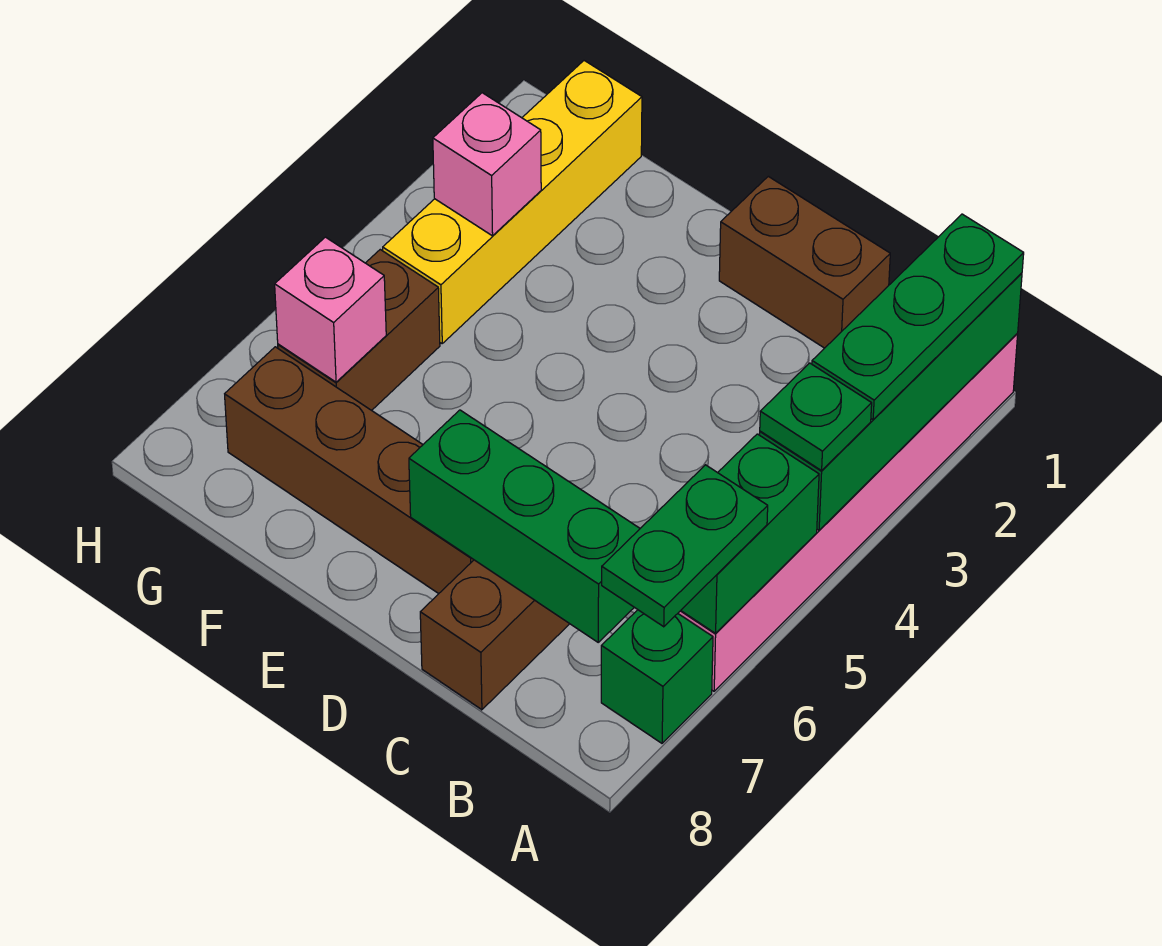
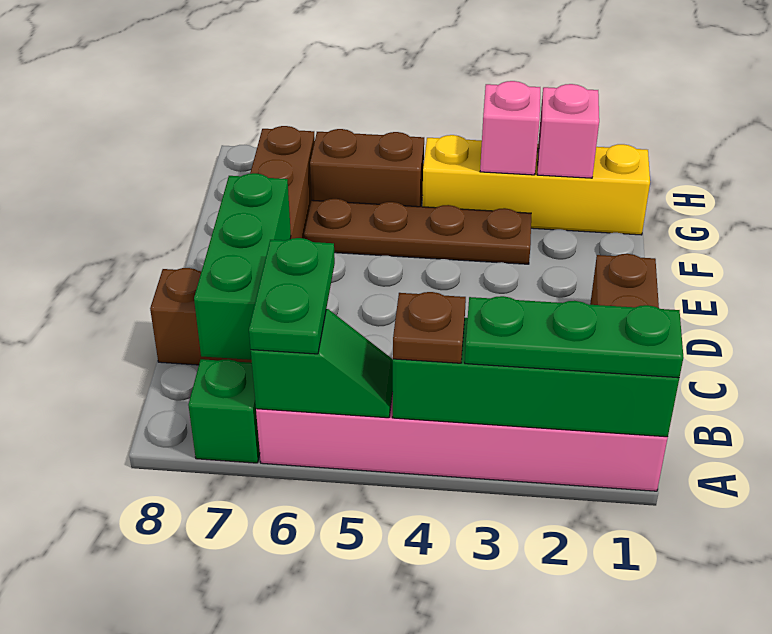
green 1x1 plate [760,363,872,471] -> brown 1x1 plate [393,292,466,363]
green 1x2 brick [681,434,819,633] -> green 1x2 slope [251,309,393,418]
green 1x2 plate [602,465,768,627] -> green 1x2 plate turned to [249,238,335,354]
none -> brown 1x4 plate [304,199,531,264]
pink 1x1 brick [275,237,386,382] -> pink 1x1 brick moved to [538,84,599,178]

